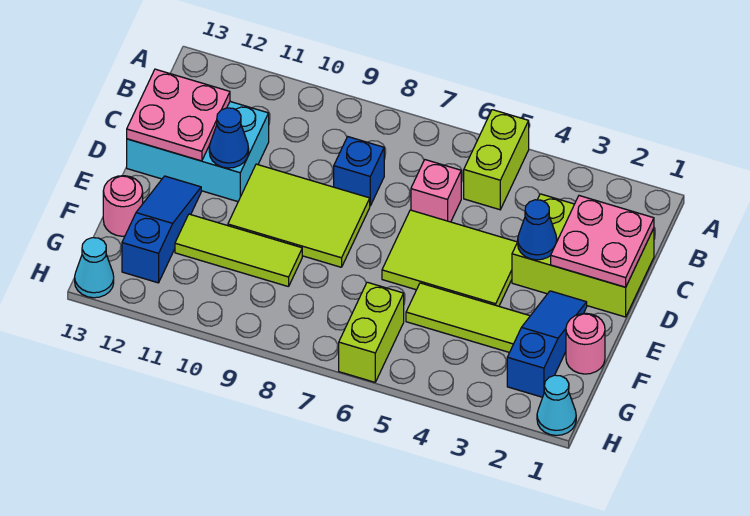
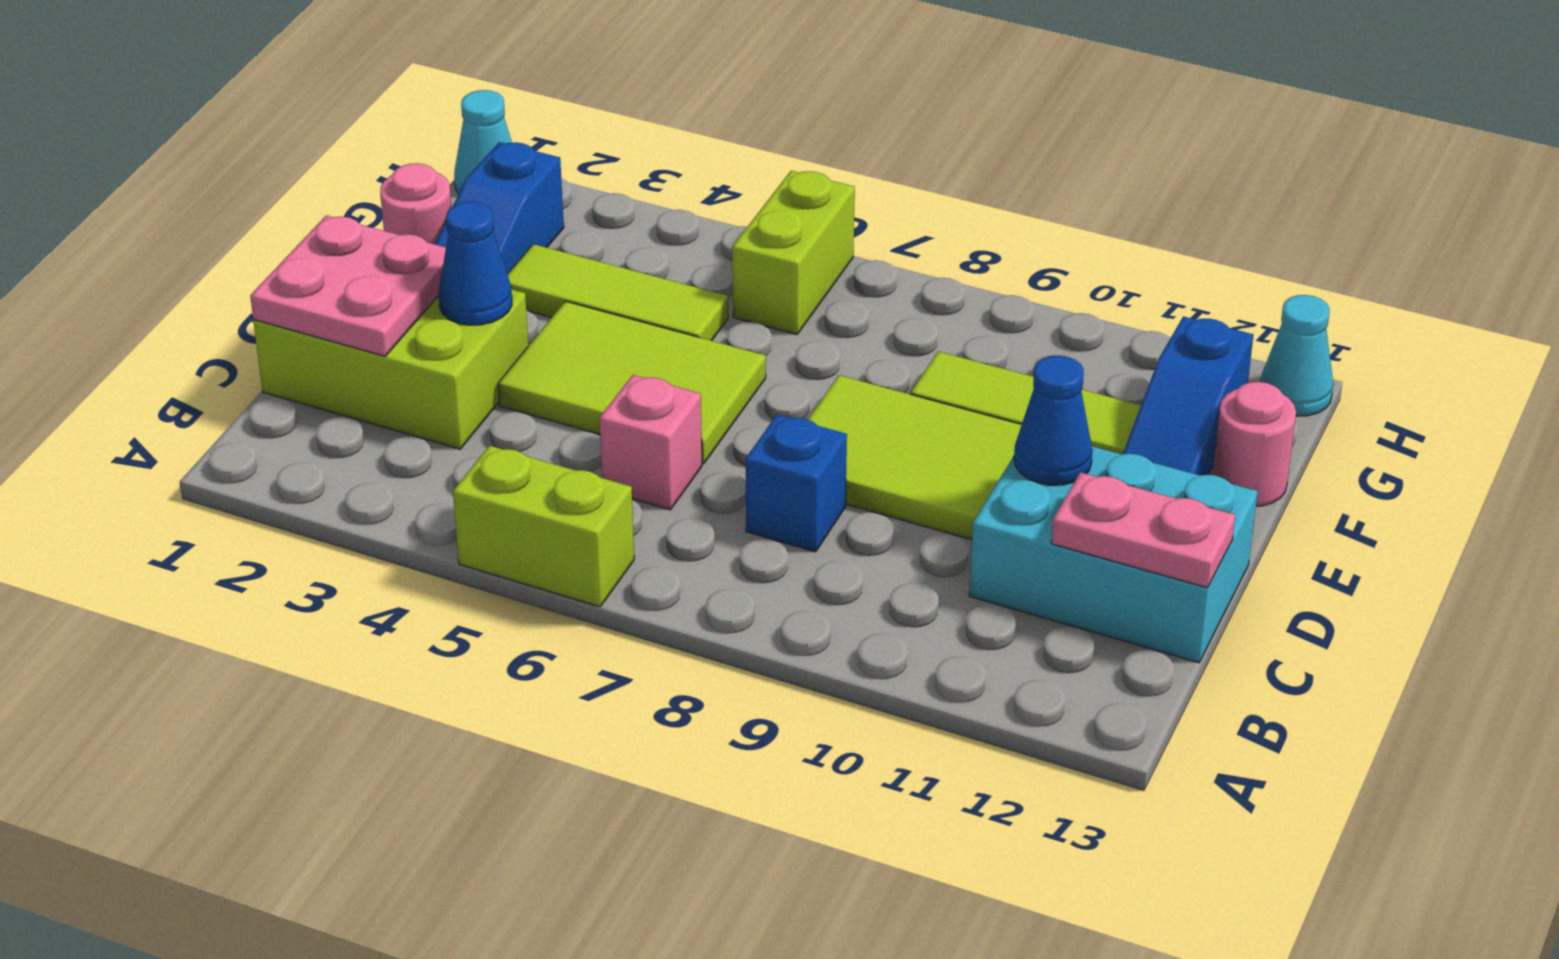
lime 1x2 brick [464,110,529,210] -> lime 1x2 brick turned to [453,446,634,607]
pink 2x2 plate [127,69,230,161] -> pink 1x2 plate [1051,472,1235,588]

